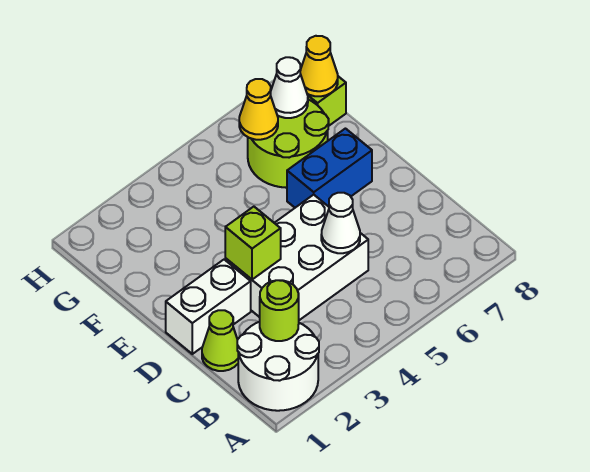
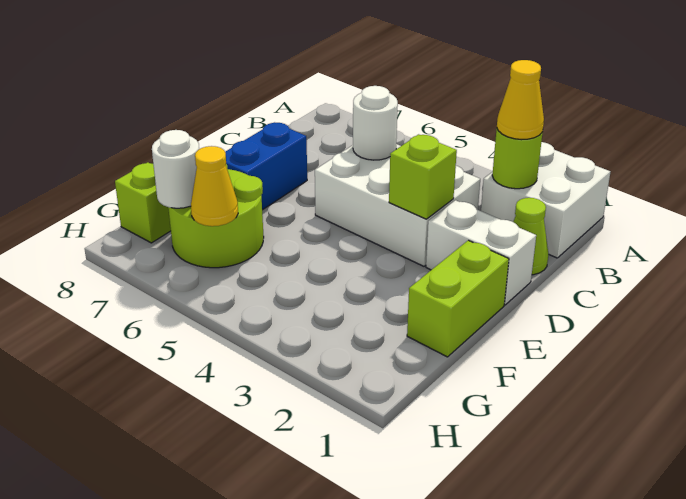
white 2x2 round brick [237,322,319,411] -> white 2x2 brick [481,142,610,258]
white 1x1 cone [321,193,360,253] -> white 1x1 round brick [353,86,398,160]
none -> lime 1x2 brick [407,240,509,357]
blue 1x2 brick [287,129,372,208] -> blue 1x2 brick turned to [225,123,307,210]
white 1x1 cone [270,57,308,118] -> white 1x1 round brick [152,130,199,208]
yellow 1x1 cone [300,36,338,96] -> yellow 1x1 cone moved to [497,60,544,140]

